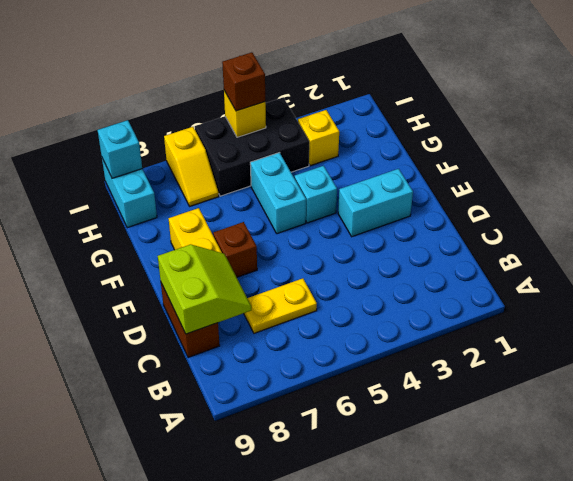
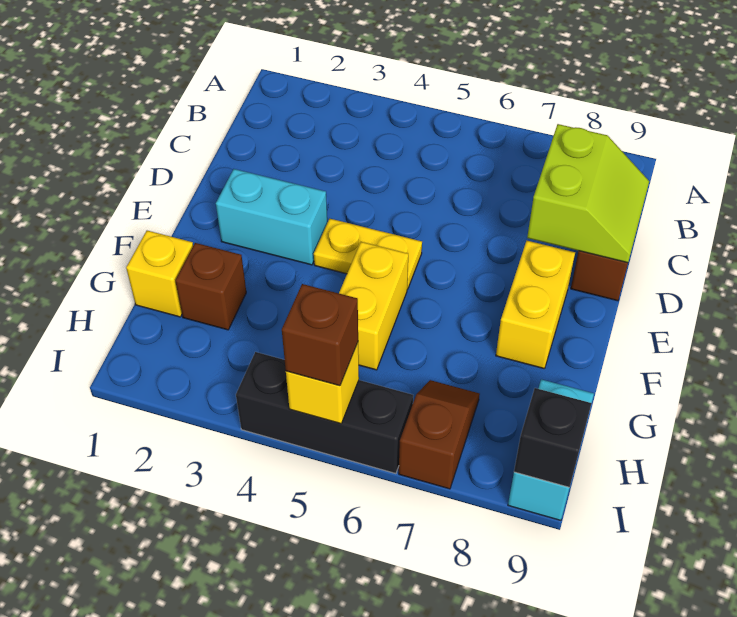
yellow 1x2 plate [244,278,317,333] -> yellow 1x2 plate moved to [314,219,422,289]
lime 2x2 slope [158,244,251,334] -> lime 2x2 slope turned to [527,124,649,263]
brown 1x1 brick [213,222,257,277] -> brown 1x1 brick moved to [175,243,246,330]
cyan 1x1 brick [295,166,337,223] -> none
cyan 1x2 brick [250,153,306,234] -> yellow 1x2 brick [339,242,408,370]
yellow 1x1 brick [298,110,339,166] -> yellow 1x1 brick moved to [126,231,193,317]
black 2x3 brick [195,97,309,196] -> black 1x3 brick [236,352,413,474]
yellow 1x2 slope [164,127,219,206] -> brown 1x2 slope [399,380,480,489]
cyan 1x1 brick [98,120,142,178] -> black 1x1 brick [514,388,592,487]

